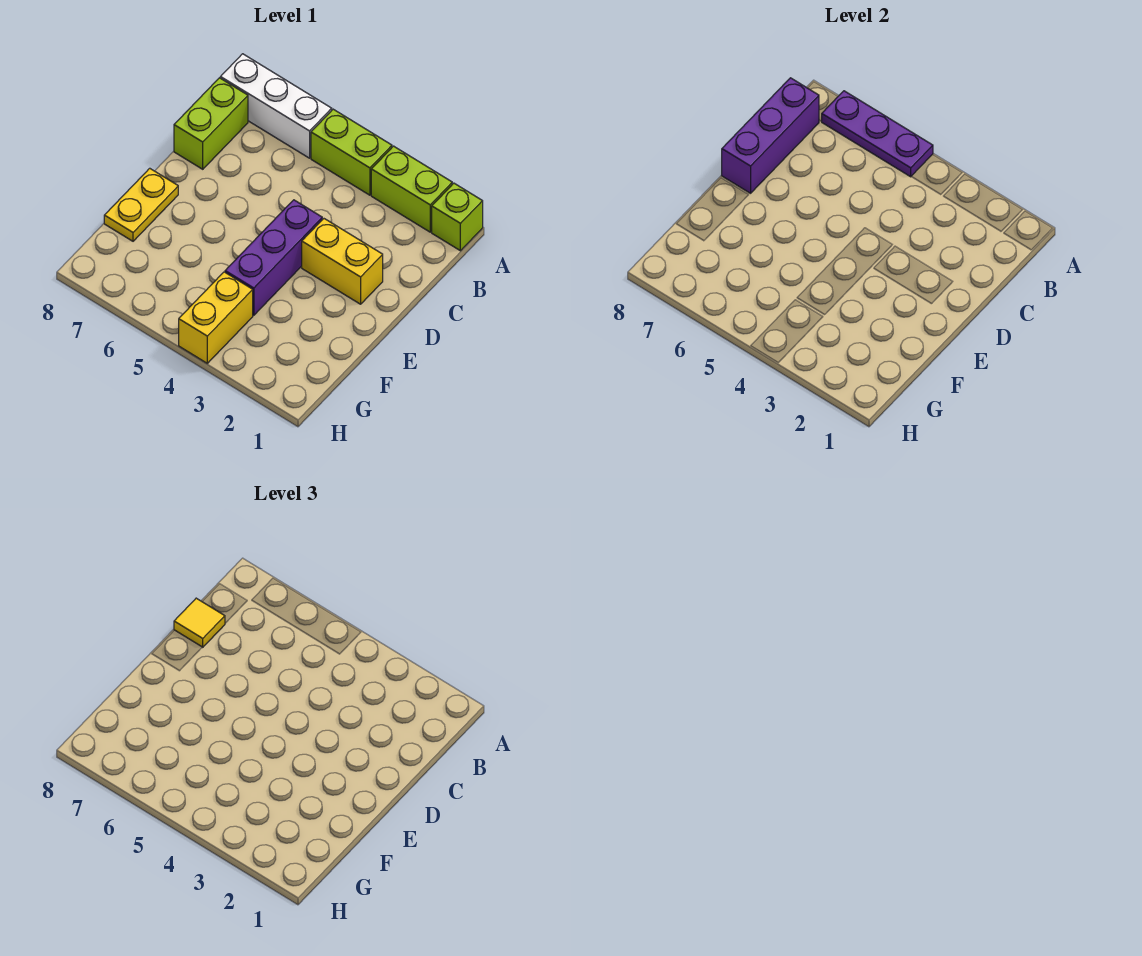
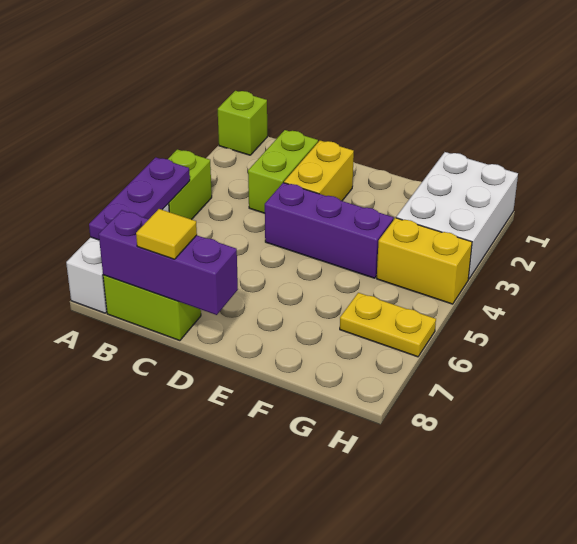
lime 1x2 brick [371,146,452,232] -> lime 1x2 brick moved to [248,130,318,213]
yellow 1x2 plate [104,168,178,241] -> yellow 1x2 plate moved to [340,293,436,357]
none -> white 2x3 brick [396,152,518,279]

